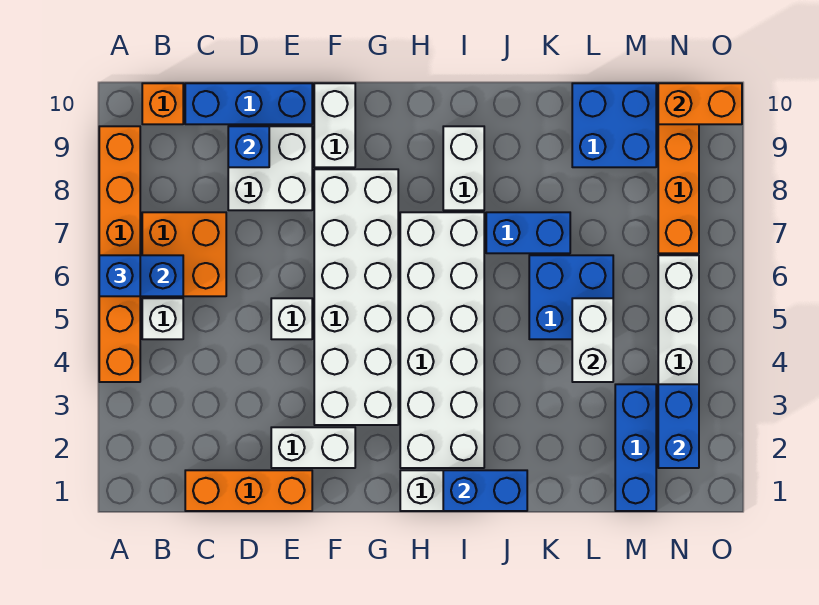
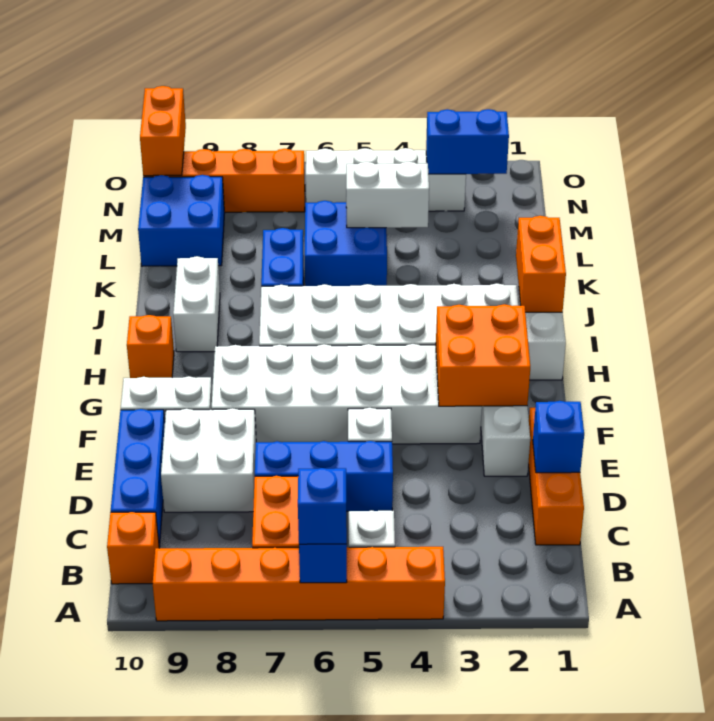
blue 1x1 brick [228,126,269,167] -> blue 1x1 brick moved to [533,401,584,473]
none -> orange 2x2 brick [436,304,530,406]
none -> orange 1x1 brick [127,315,174,378]
blue 1x2 brick [443,470,527,511] -> orange 1x2 brick [516,216,566,312]
white 1x2 brick [443,126,484,210] -> white 1x2 brick turned to [173,256,220,352]
blue 1x3 brick [615,384,656,511] -> blue 1x3 brick moved to [255,441,393,511]

